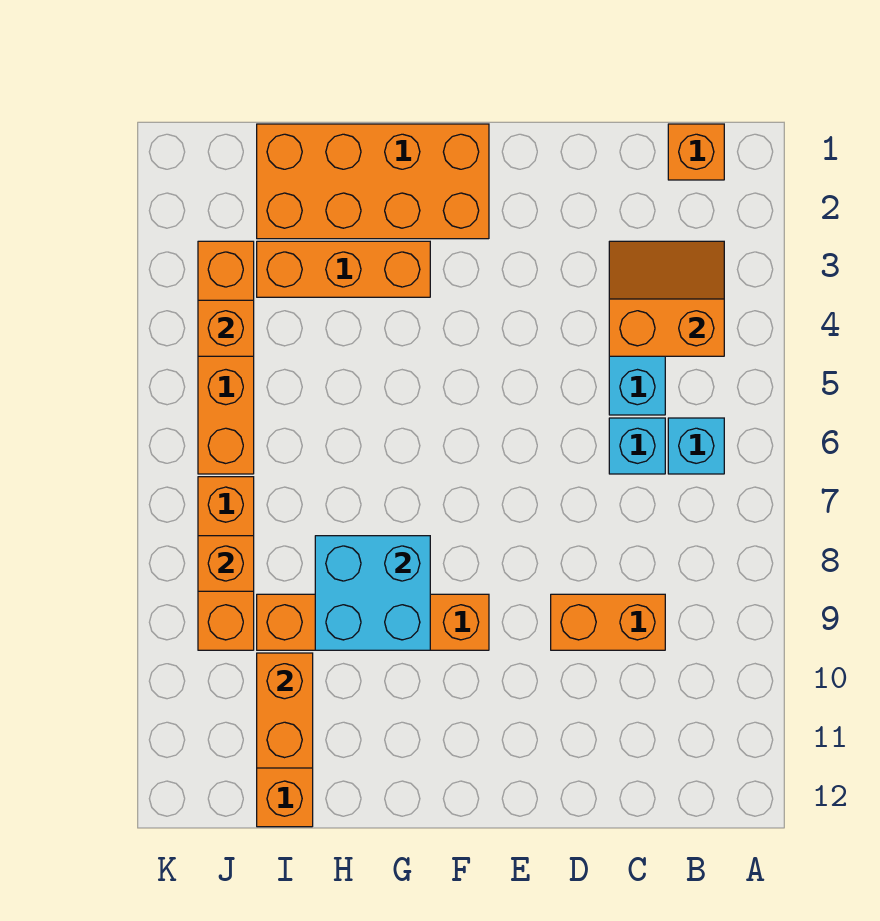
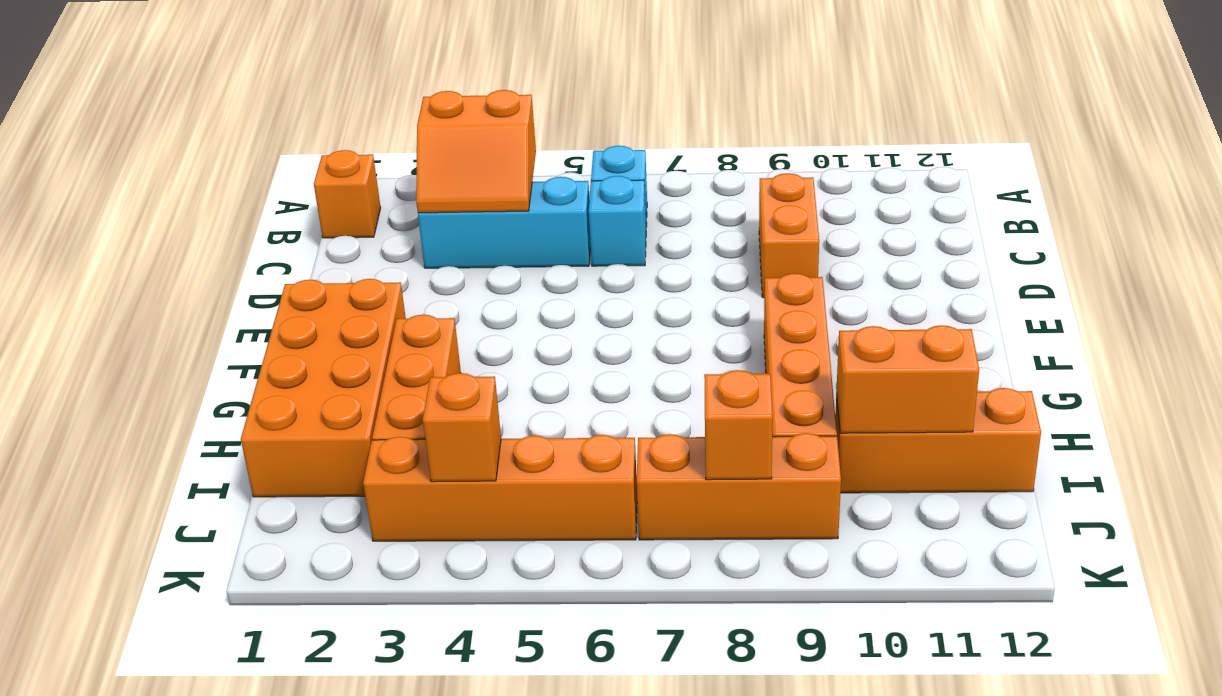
orange 2x2 slope [609,241,724,356] -> orange 2x2 slope turned to [416,90,536,213]
cyan 2x2 brick [315,536,430,650] -> none

